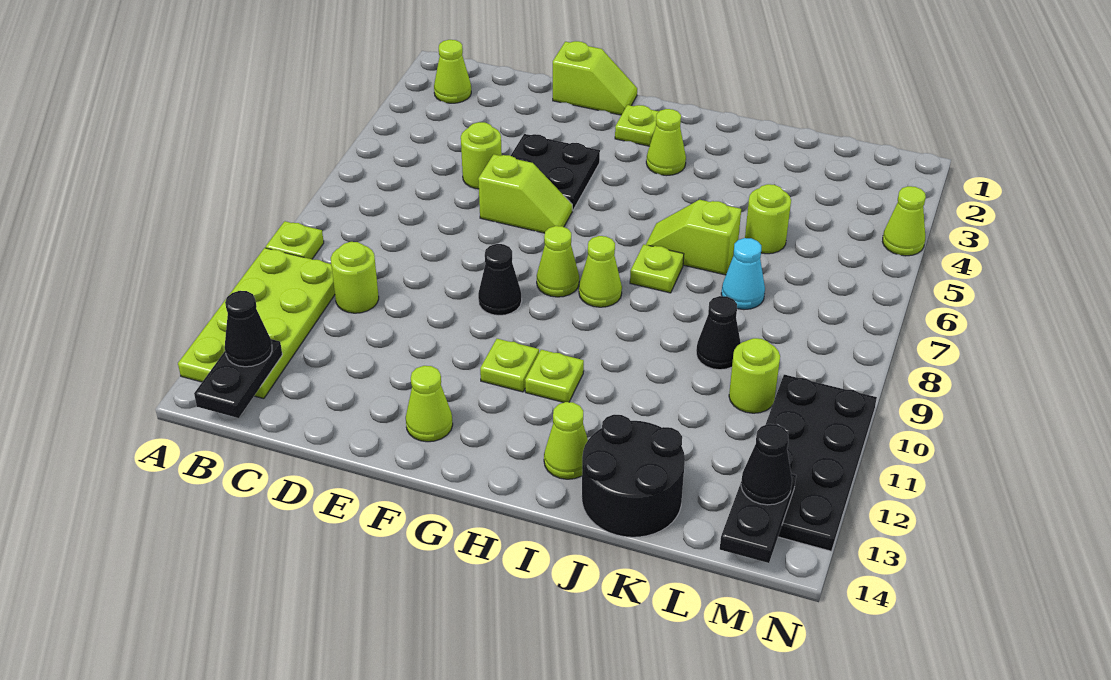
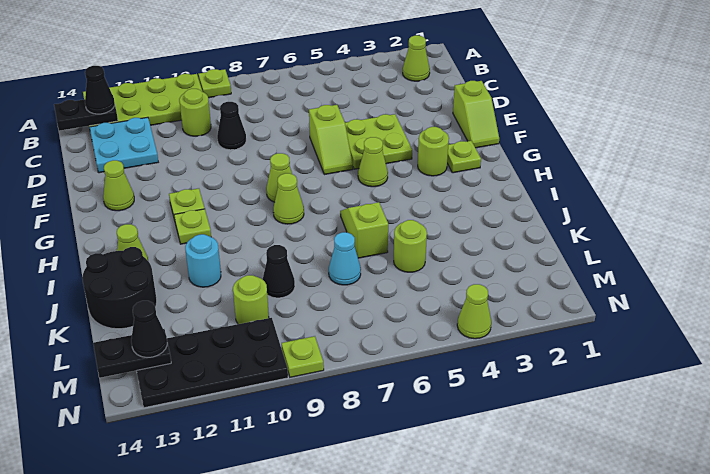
none -> cyan 2x2 plate [90,117,158,173]
lime 1x1 round brick [461,122,502,189] -> lime 1x1 round brick moved to [418,127,449,176]
black 2x2 plate [511,134,600,211] -> lime 2x2 plate [345,114,412,169]
black 1x1 cone [478,244,522,316] -> black 1x1 cone moved to [217,102,246,150]
lime 1x1 cone [646,109,686,176] -> lime 1x1 cone moved to [358,137,388,187]
lime 1x1 plate [630,244,684,293] -> lime 1x1 plate moved to [282,336,324,377]
none -> cyan 1x1 round brick [185,234,221,287]

